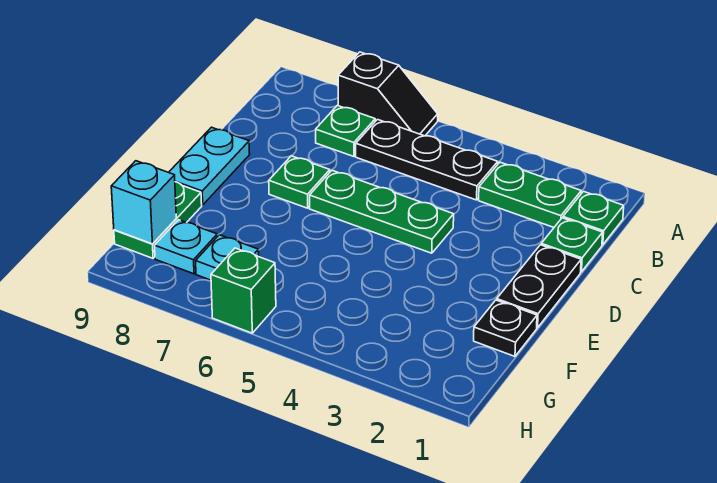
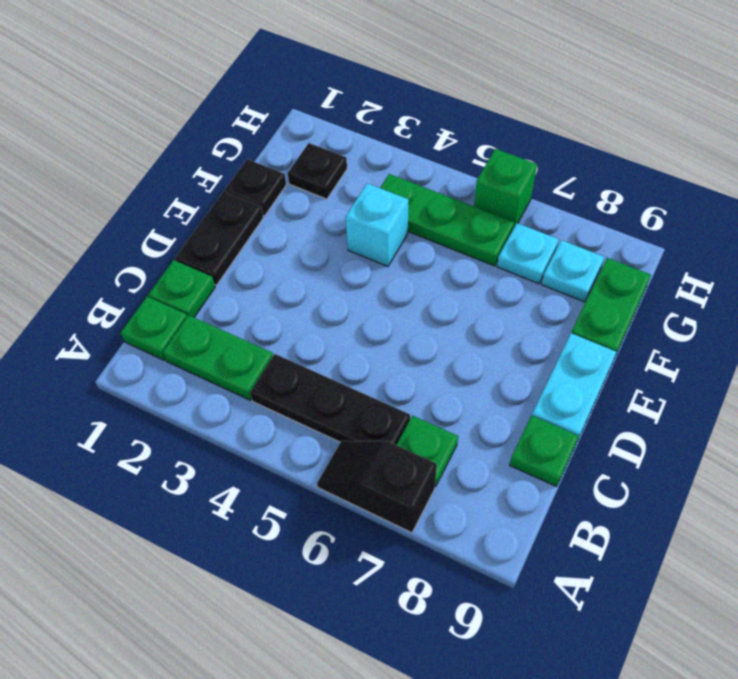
green 1x3 plate [310,171,454,253] -> green 1x3 plate moved to [380,174,514,266]
green 1x1 plate [269,156,330,208] -> green 1x1 plate moved to [510,415,579,487]
none -> black 1x1 plate [288,143,347,199]
cyan 1x1 brick [111,161,176,244] -> cyan 1x1 brick moved to [346,183,408,267]

